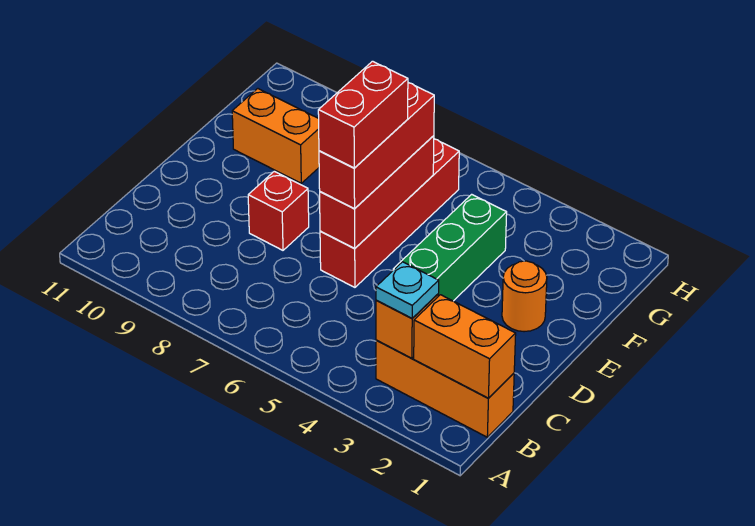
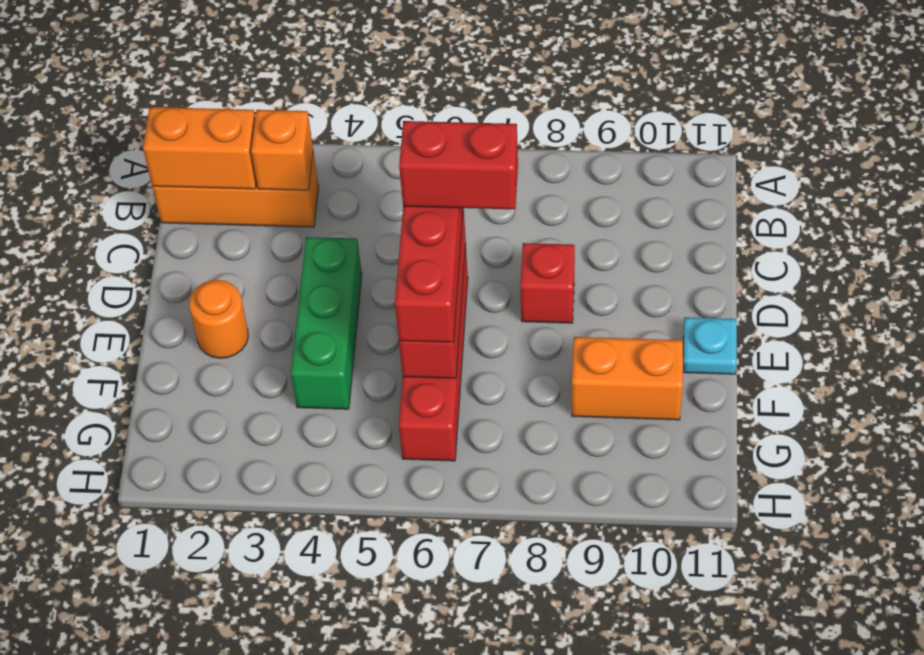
cyan 1x1 plate [376,262,439,318] -> cyan 1x1 plate moved to [683,317,737,374]
red 1x2 brick [318,61,408,168] -> red 1x2 brick turned to [399,121,518,209]

